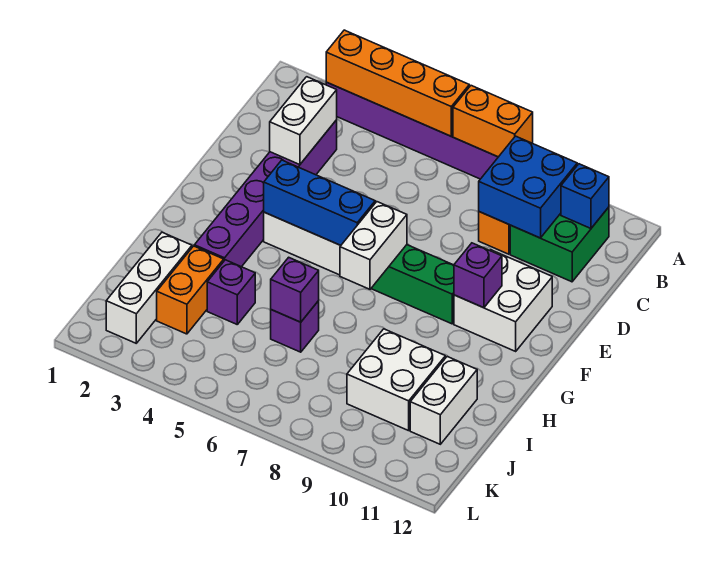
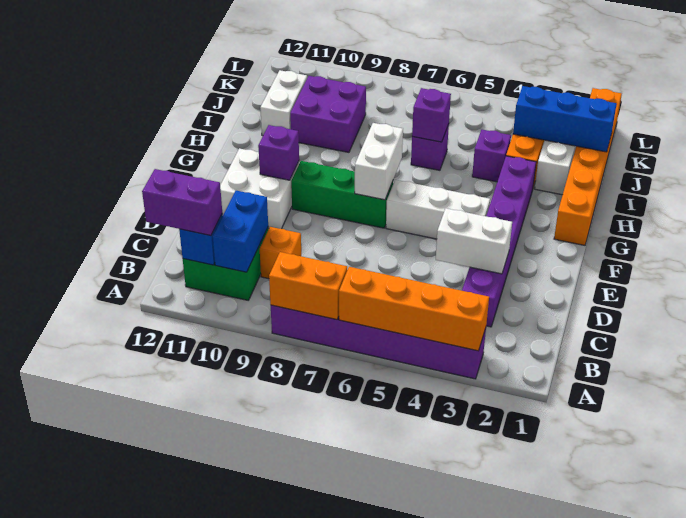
blue 2x2 brick [479,136,577,238] -> blue 1x2 brick [213,191,268,272]
none -> purple 1x2 brick [142,169,222,236]
white 1x2 brick [270,77,337,165] -> white 1x2 brick turned to [436,208,512,274]
blue 1x3 brick [264,160,375,245] -> blue 1x3 brick moved to [513,86,617,152]
none -> orange 1x6 brick [554,88,622,245]
white 2x2 brick [347,329,445,431] -> purple 2x2 brick [290,76,366,152]

